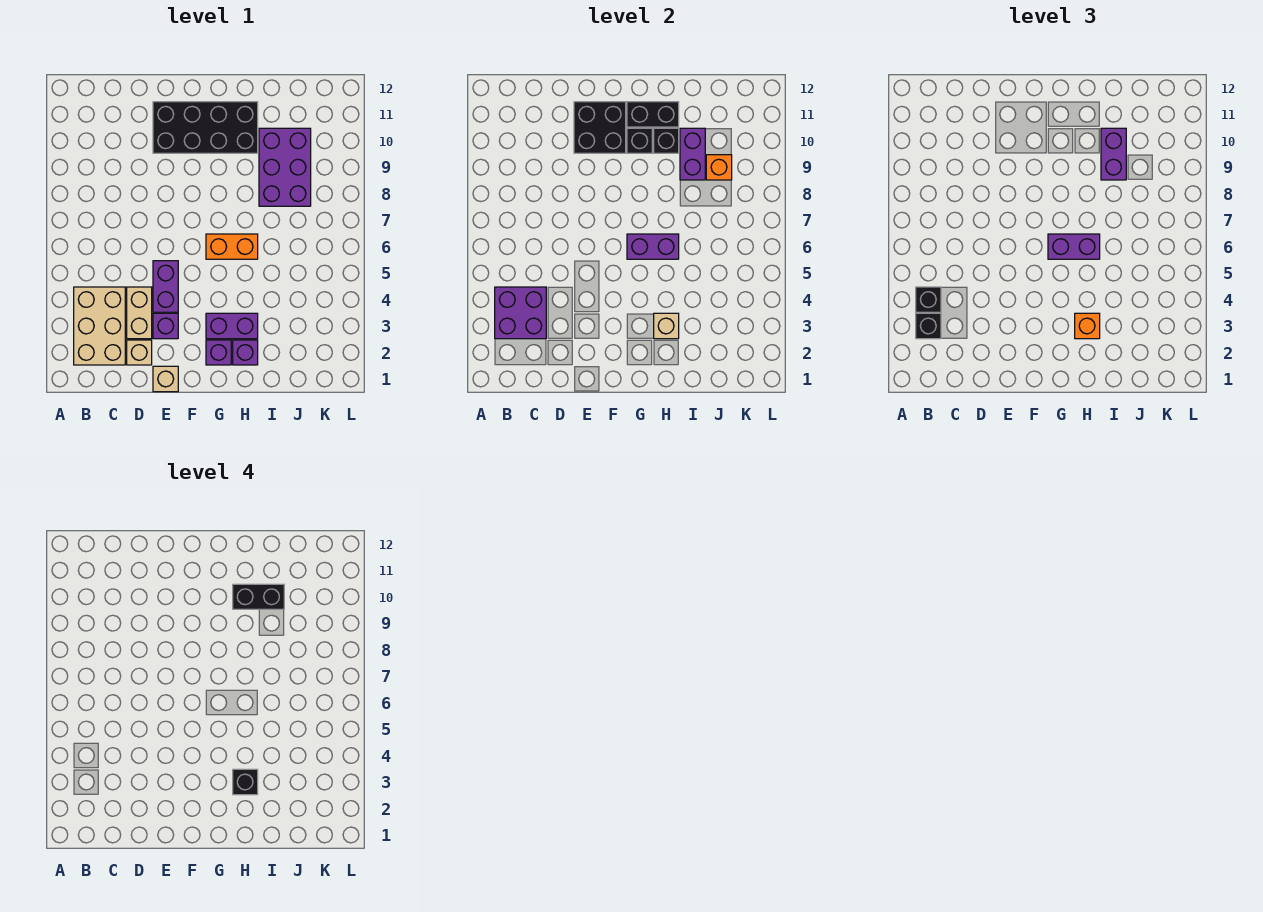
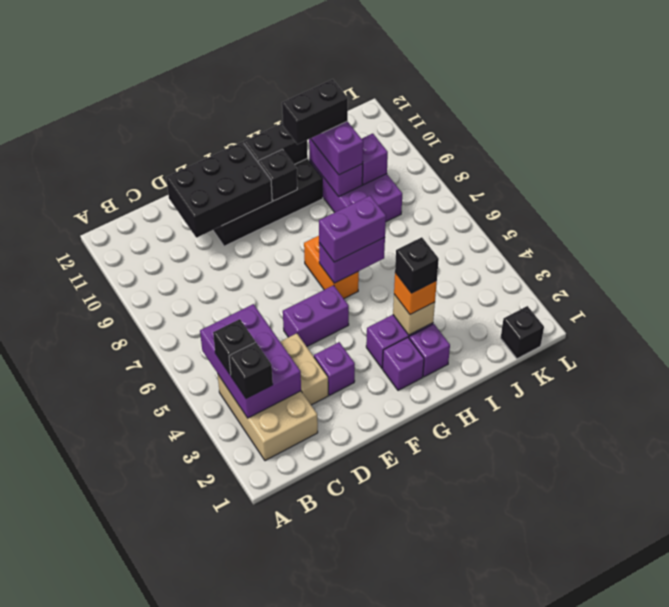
purple 2x2 brick [495,287,546,339] -> purple 2x3 brick [200,304,301,418]
tan 1x1 brick [127,340,152,365] -> none
tan 1x1 brick [153,366,178,392] -> none
purple 1x2 brick [153,261,178,312] -> purple 1x2 brick turned to [283,285,349,347]
black 2x2 brick [574,102,626,153] -> black 2x3 brick [166,142,272,238]
orange 1x2 brick [206,234,258,259] -> orange 1x2 brick turned to [304,236,359,299]
black 1x1 brick [654,128,679,153] -> black 1x1 brick moved to [501,306,544,359]
orange 1x1 brick [706,155,732,180] -> purple 1x1 brick [362,134,388,185]

